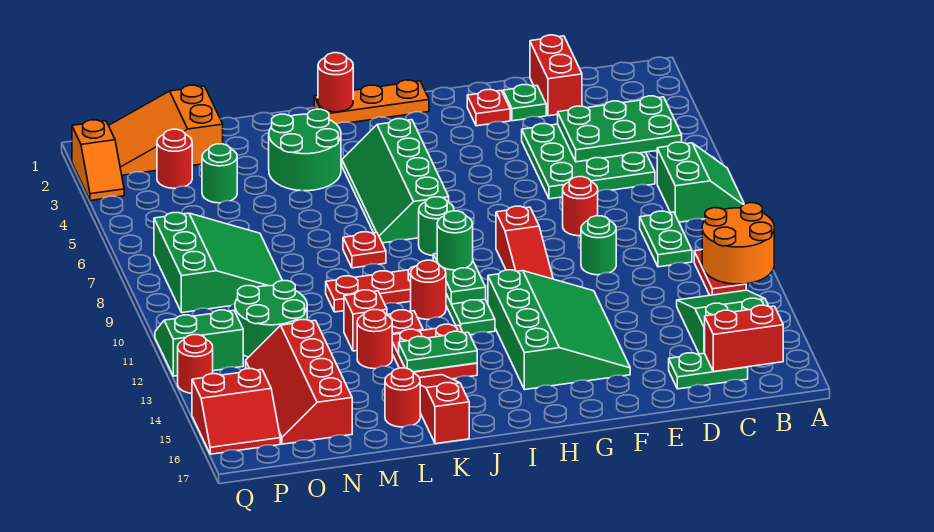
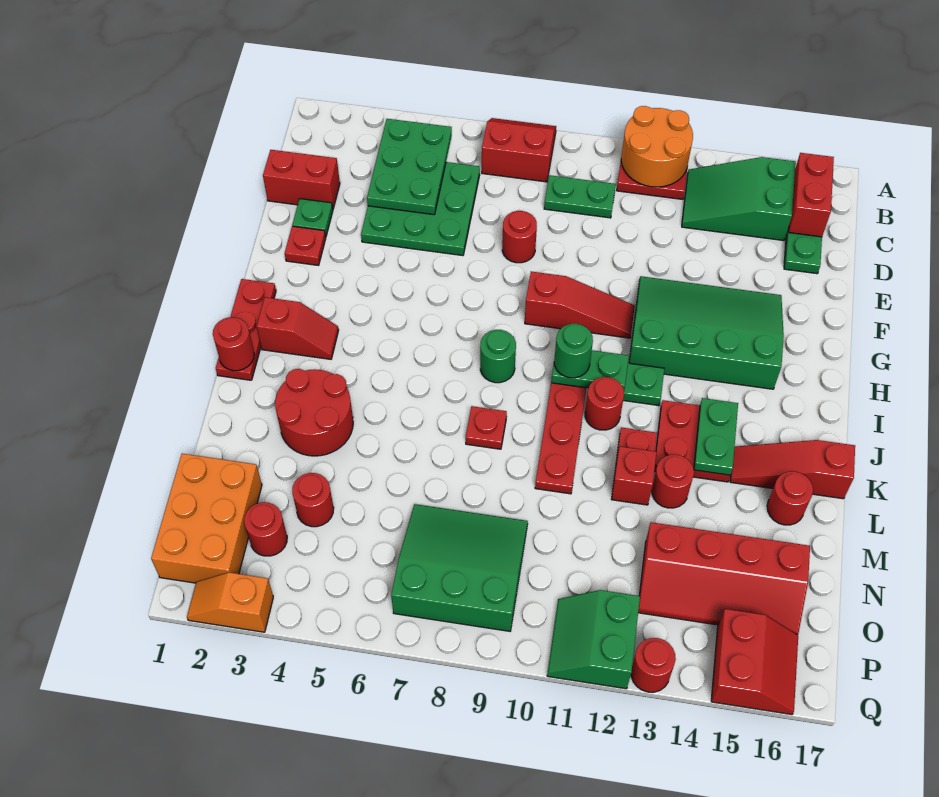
green 2x2 slope [657,142,744,222] -> red 2x2 slope [482,118,556,182]
green 1x1 round brick [581,216,616,275] -> none
orange 1x3 plate [314,80,429,124] -> red 1x3 plate [216,279,276,380]
none -> red 1x2 slope [257,297,339,359]
green 2x4 slope [342,119,449,243] -> none
green 2x2 round brick [269,109,341,191] -> red 2x2 round brick [275,369,353,456]
orange 2x3 slope [109,85,223,175] -> orange 2x3 brick [151,454,262,583]
green 1x1 round brick [202,144,237,203] -> red 1x1 round brick [292,473,334,527]
green 2x2 round brick [235,281,307,357] -> none
orange 1x2 slope [72,120,124,201] -> orange 1x2 slope turned to [187,572,273,632]

